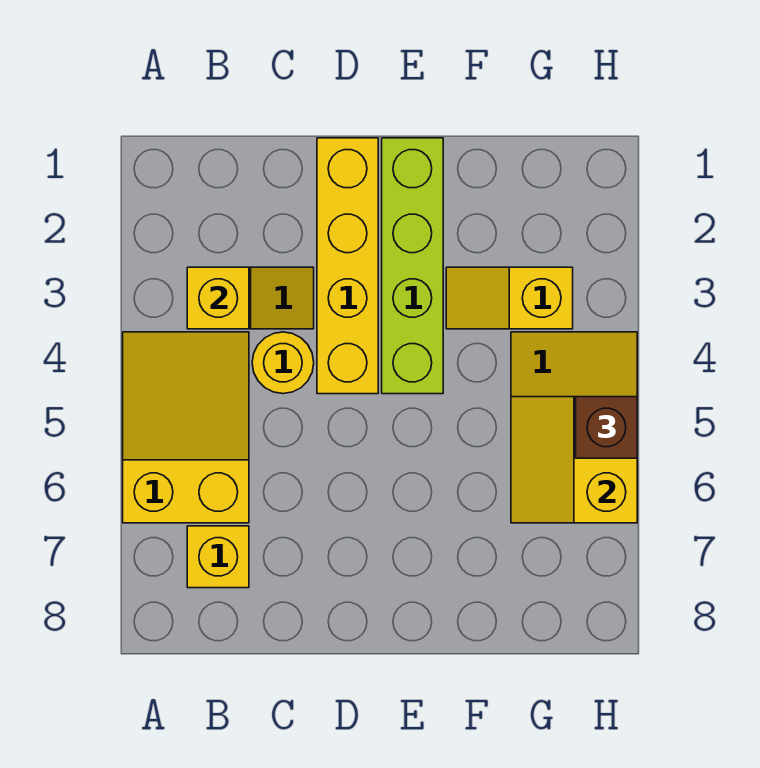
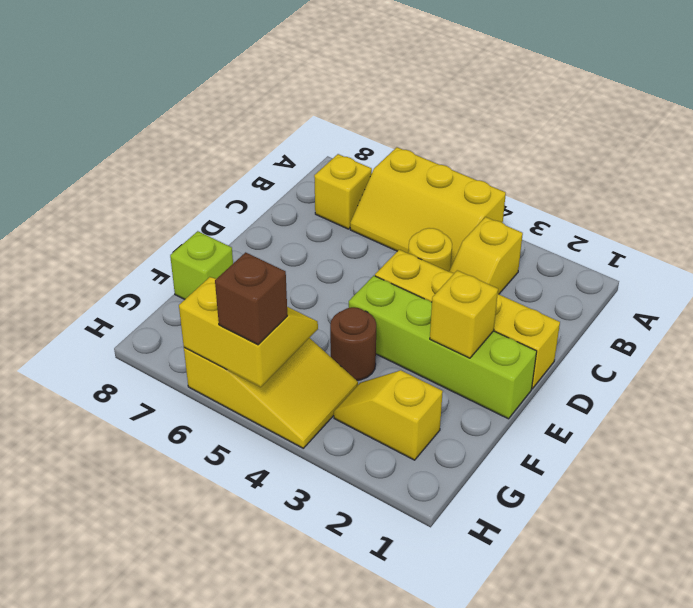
yellow 2x3 slope [123,332,249,523] -> yellow 2x3 slope turned to [350,147,506,267]
yellow 1x1 brick [187,267,249,329] -> yellow 1x1 brick moved to [430,270,498,358]
yellow 1x2 slope [446,267,573,329] -> yellow 1x2 slope turned to [334,370,443,460]
none -> brown 1x1 round brick [330,307,376,380]
none -> lime 1x1 brick [170,231,233,299]

